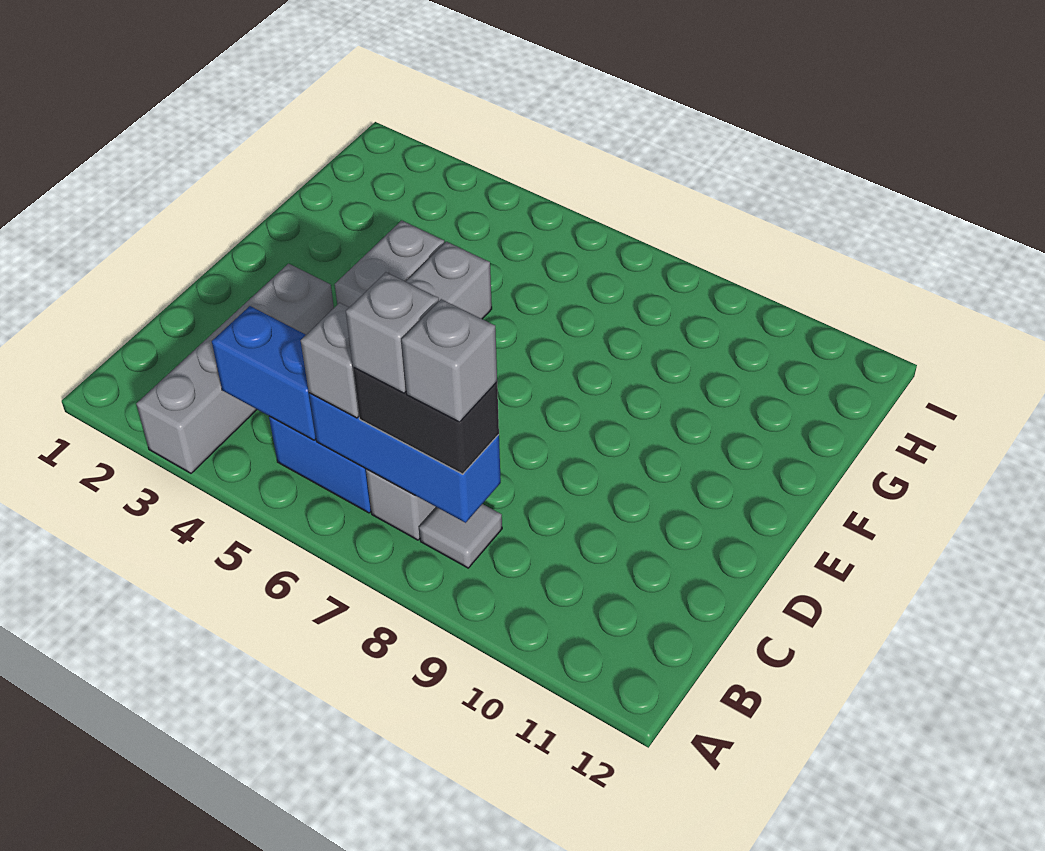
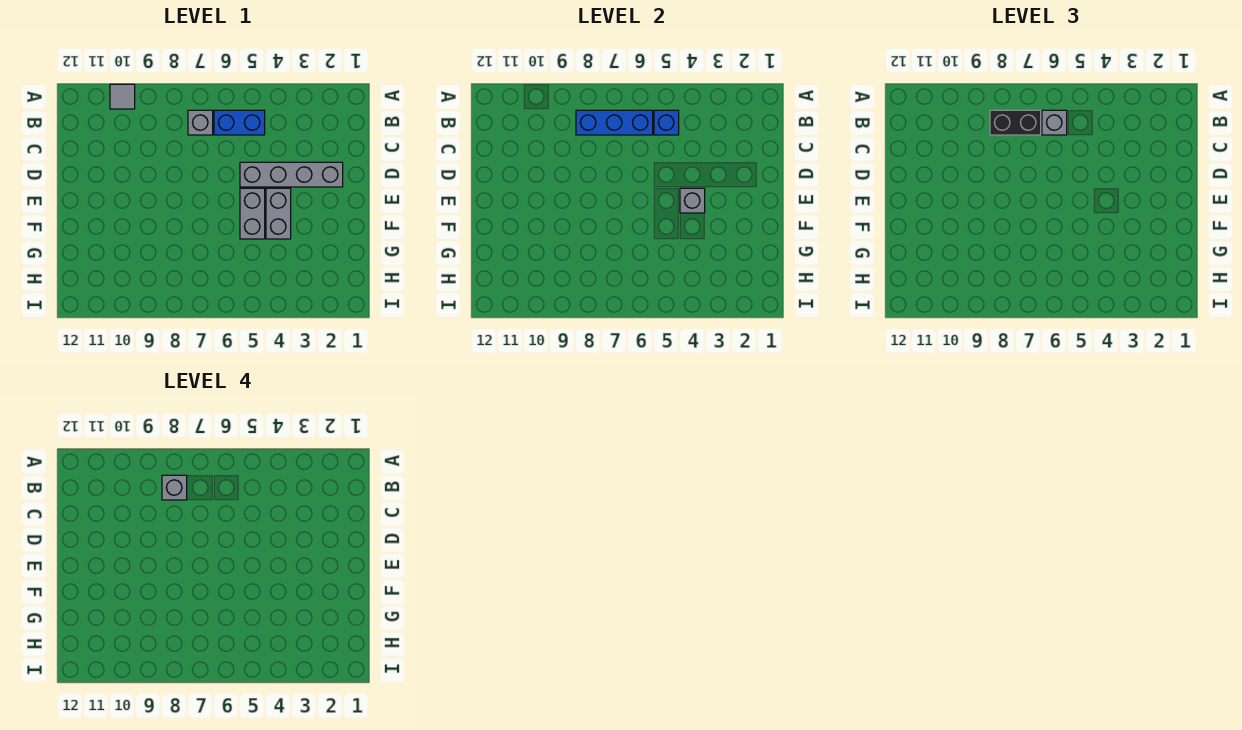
grey 1x4 brick [137,264,334,473] -> grey 1x4 brick turned to [240,162,343,187]
blue 1x2 brick [212,306,316,440] -> blue 1x1 brick [654,110,679,135]
grey 1x1 brick [346,272,439,393] -> grey 1x1 brick moved to [680,188,705,213]
grey 1x1 tile [419,504,502,568] -> grey 1x1 tile moved to [110,84,135,109]

